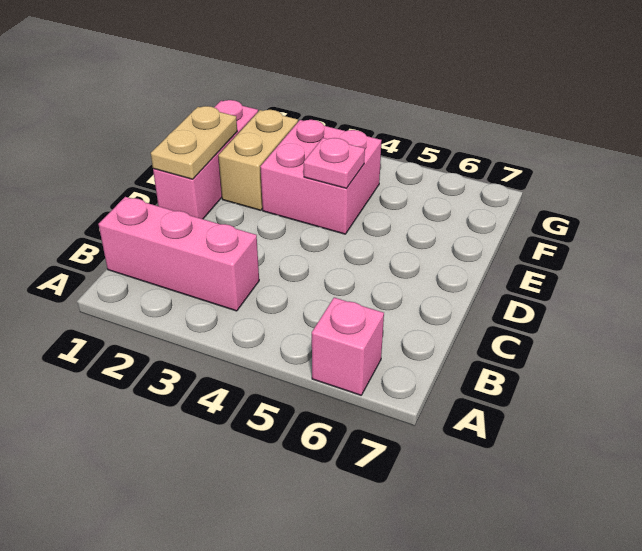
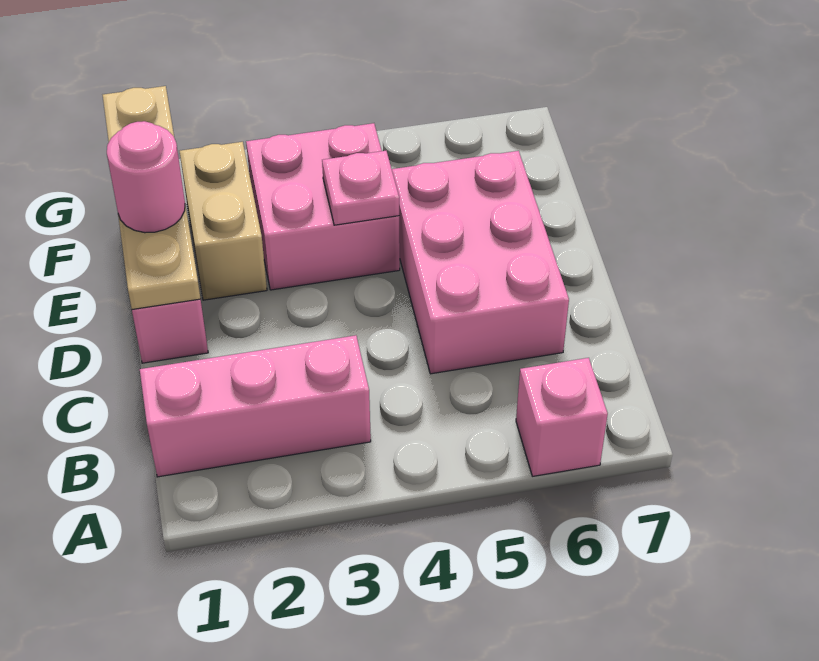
none -> pink 2x3 brick [392,151,569,374]
tan 1x2 plate [151,106,237,179] -> tan 1x4 plate [103,86,200,309]
none -> pink 1x1 round brick [107,121,185,233]

